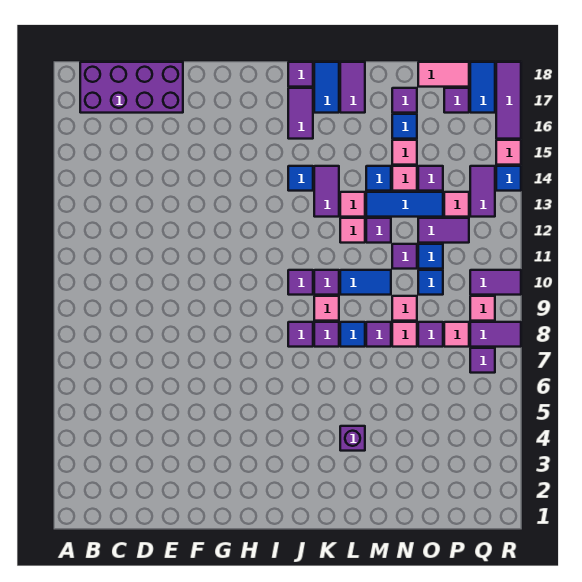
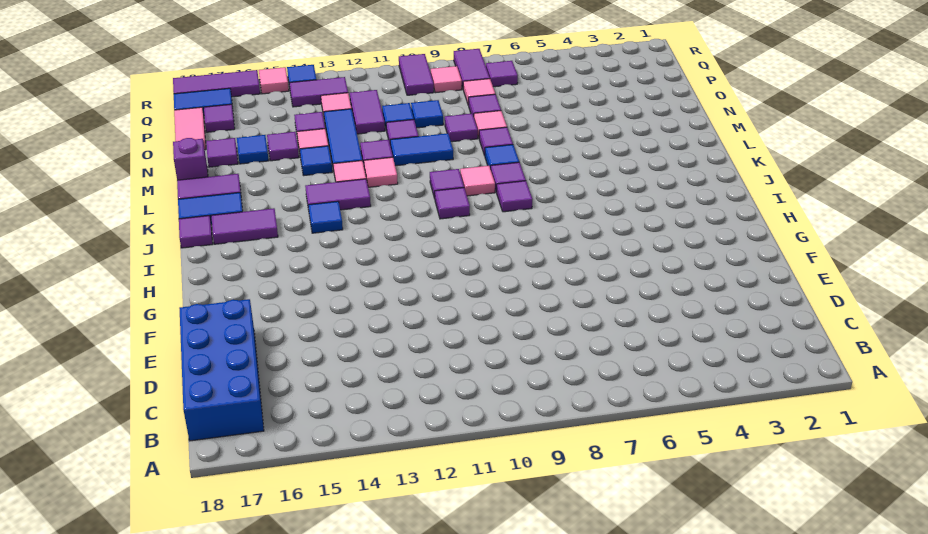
purple 2x4 brick [80,62,183,113] -> blue 2x4 brick [179,299,264,441]
purple 1x1 brick [340,426,365,451] -> purple 1x1 brick moved to [173,138,208,180]
blue 1x2 tile [340,270,391,295] -> blue 1x2 tile turned to [390,133,453,166]
pink 1x1 tile [392,296,417,321] -> purple 1x1 tile [445,114,478,142]
pink 1x1 tile [392,140,417,165] -> purple 1x1 tile [267,132,299,161]

